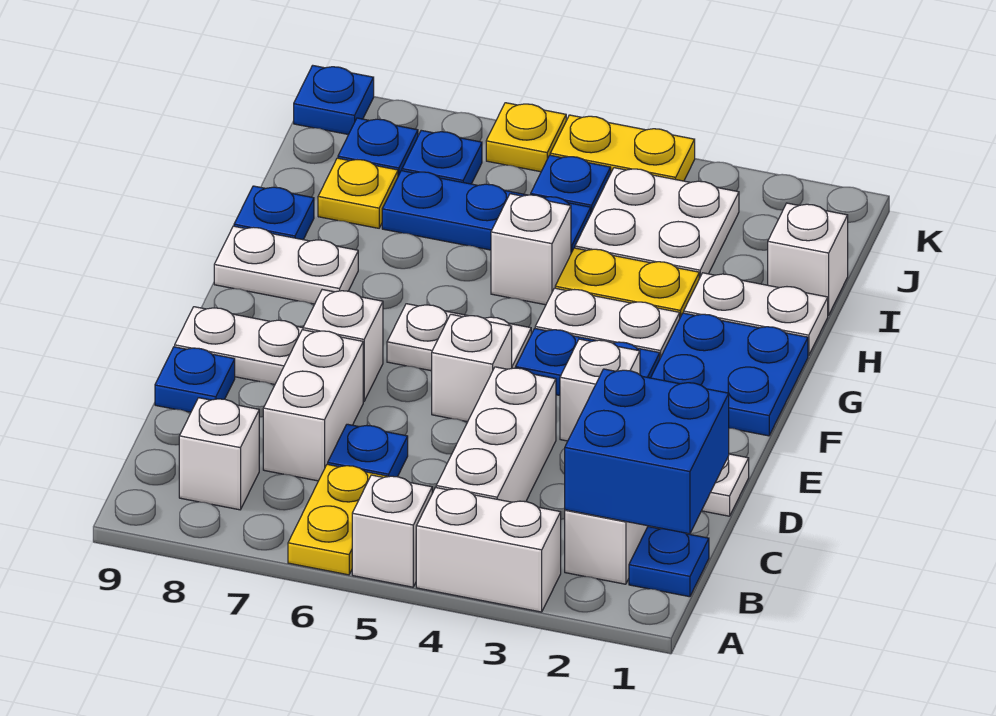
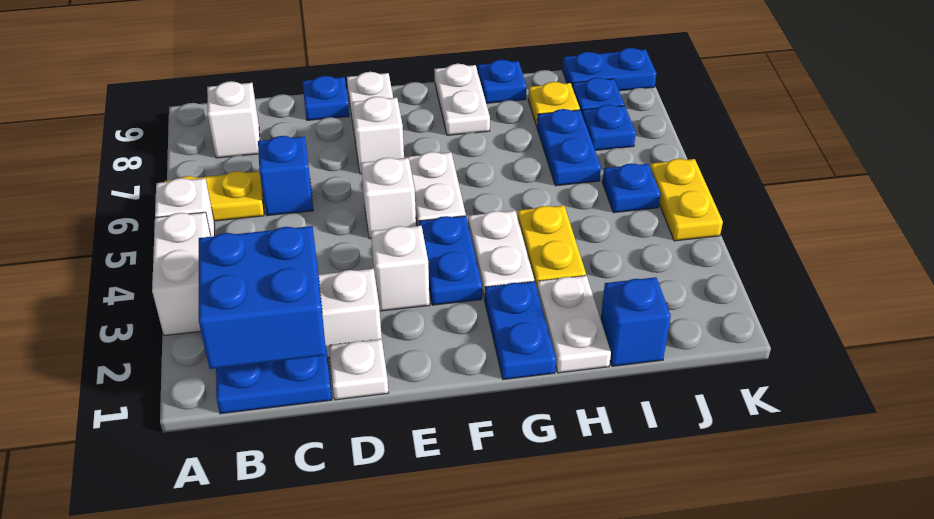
blue 1x1 plate [629,526,709,597] -> blue 1x2 plate [216,345,332,414]
white 1x3 brick [436,367,556,502] -> none
blue 1x1 plate [328,424,408,477] -> blue 1x1 brick [258,136,313,216]
white 1x2 brick [263,330,363,481] -> none
blue 2x2 plate [651,313,808,436] -> blue 1x2 plate [485,281,556,380]
white 1x1 brick [491,194,571,305] -> none
white 1x1 brick [768,203,848,315] -> blue 1x1 brick [601,277,671,366]
white 2x2 plate [575,168,739,278] -> none
blue 1x3 plate [382,171,591,253] -> blue 1x2 plate [537,109,601,186]
yellow 1x1 plate [486,103,566,172] -> none
blue 1x1 plate [294,65,374,135] -> blue 1x2 plate [563,48,656,91]

